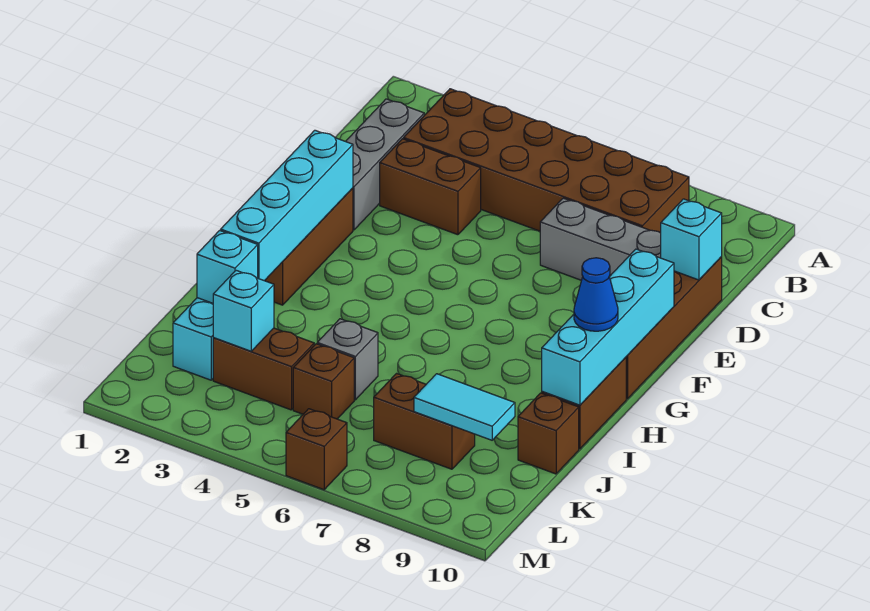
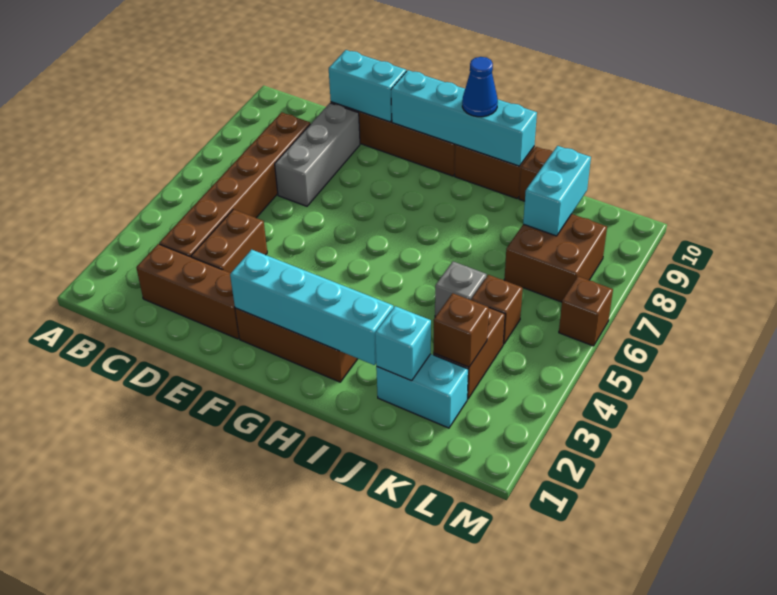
brown 2x6 brick [404,89,689,233] -> brown 1x6 brick [159,112,310,257]
grey 1x3 brick [346,99,424,230] -> brown 1x3 brick [136,244,239,339]
cyan 1x1 brick [661,199,722,280] -> cyan 1x2 brick [329,50,406,122]
cyan 1x1 brick [213,270,274,351] -> brown 1x1 brick [433,293,489,367]
brown 1x2 brick [374,374,475,469] -> brown 2x2 brick [504,214,607,302]
cyan 1x2 tile [414,374,515,440] -> cyan 1x2 brick [523,146,591,236]

